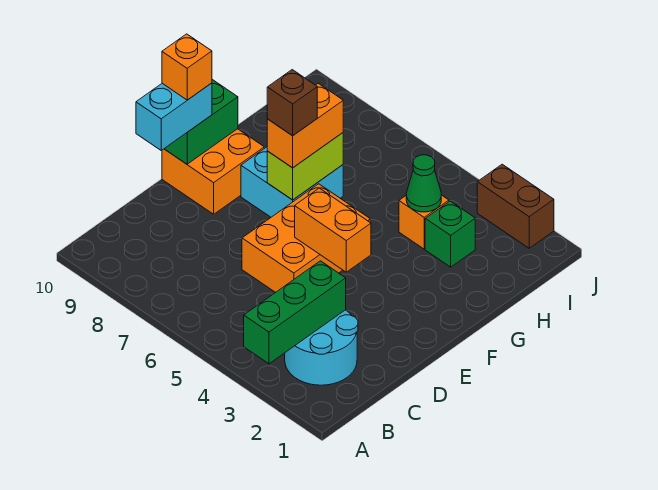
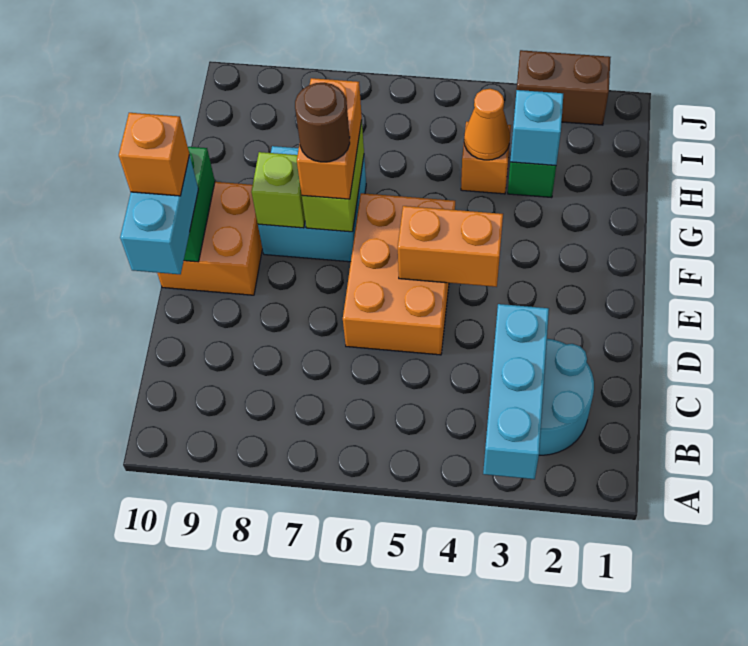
green 1x3 brick [244,261,346,364] -> cyan 1x3 brick [483,304,549,479]
brown 1x1 brick [267,70,317,136] -> brown 1x1 round brick [295,83,350,162]
none -> lime 1x1 brick [251,152,305,228]
none -> cyan 1x1 brick [510,90,563,166]
green 1x1 cone [406,155,441,212] -> orange 1x1 cone [464,89,510,160]

